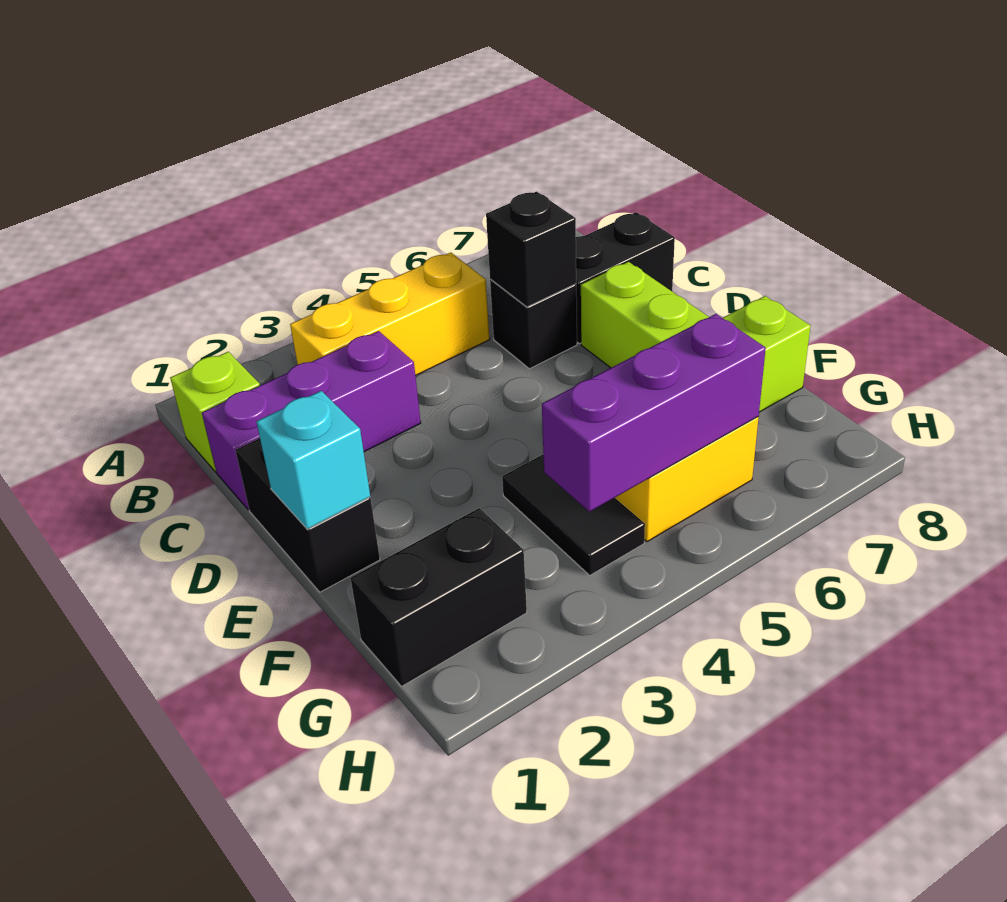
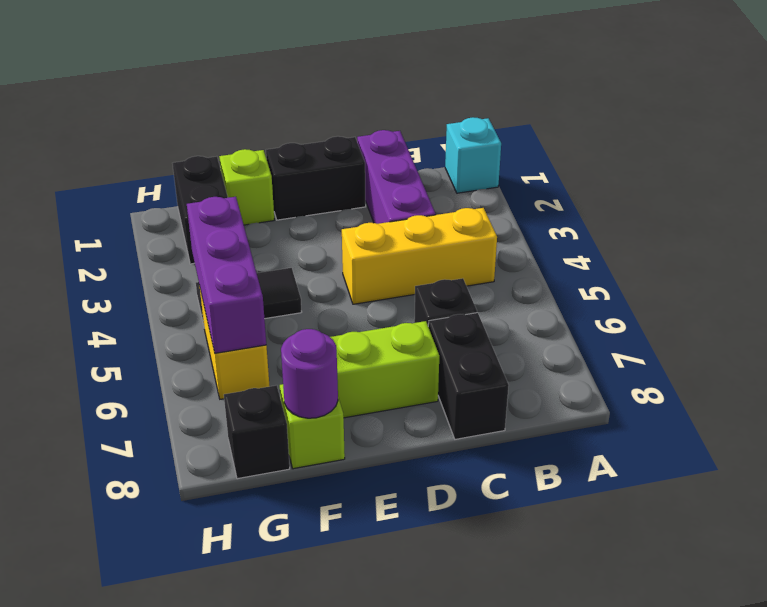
lime 1x1 brick [170,352,260,472] -> lime 1x1 brick moved to [219,149,274,225]
yellow 1x3 brick [290,253,490,376] -> yellow 1x3 brick turned to [342,208,497,304]
black 1x1 brick [486,192,576,307] -> black 1x1 brick moved to [224,385,290,479]
cyan 1x1 brick [256,391,370,529] -> cyan 1x1 brick moved to [445,117,501,193]
none -> purple 1x1 round brick [281,329,338,418]

